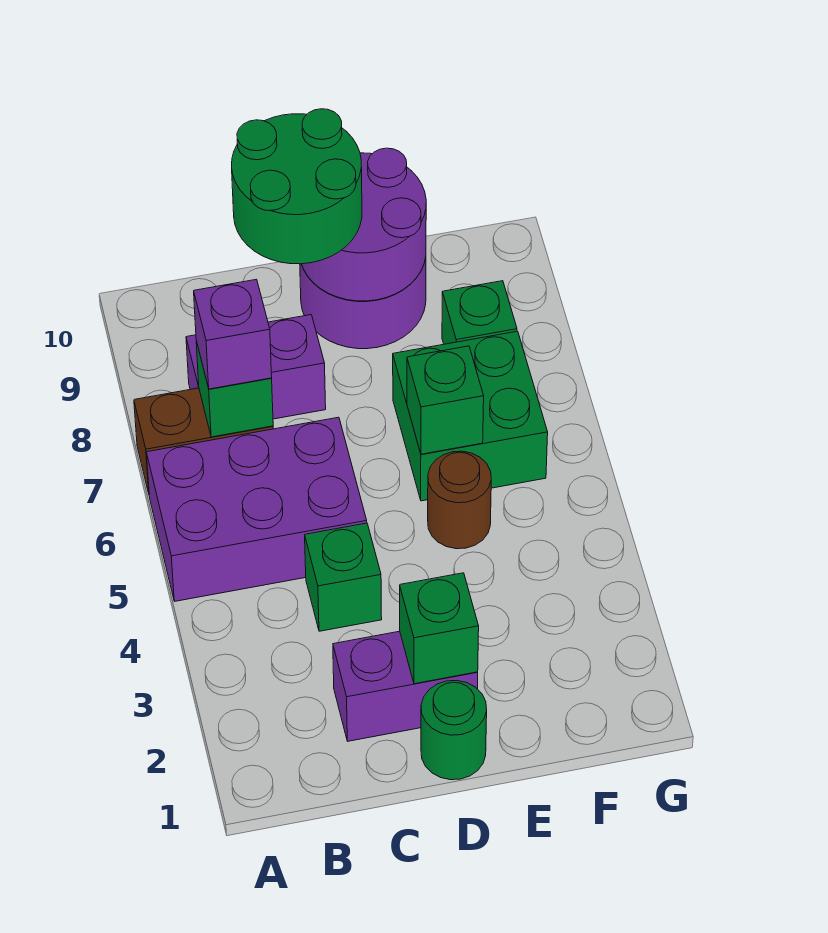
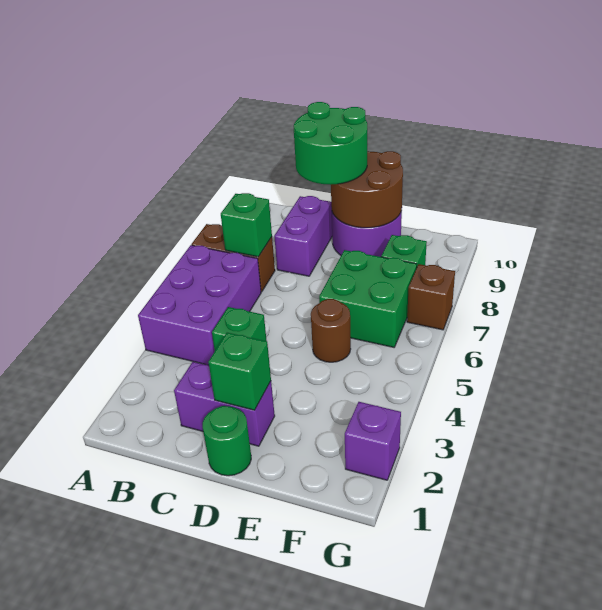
purple 2x3 brick [146,417,367,601] -> purple 2x3 brick turned to [138,245,261,365]
purple 1x1 brick [194,279,272,389] -> purple 1x1 brick moved to [345,402,401,480]
purple 1x2 brick [186,315,326,419] -> purple 1x2 brick turned to [274,196,332,276]
purple 2x2 round brick [302,148,426,301] -> brown 2x2 round brick [331,151,403,228]
green 1x1 brick [407,346,484,454] -> none
none -> brown 1x1 brick [407,264,455,330]

